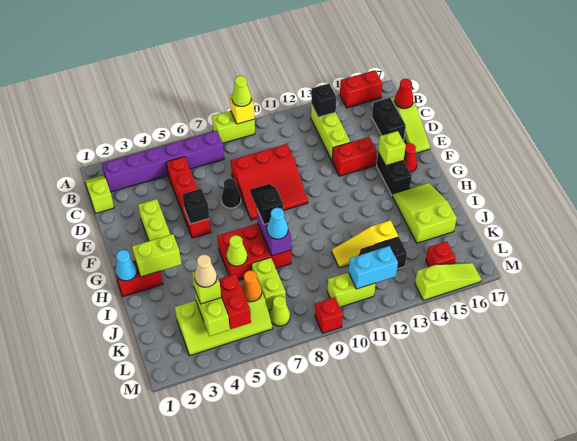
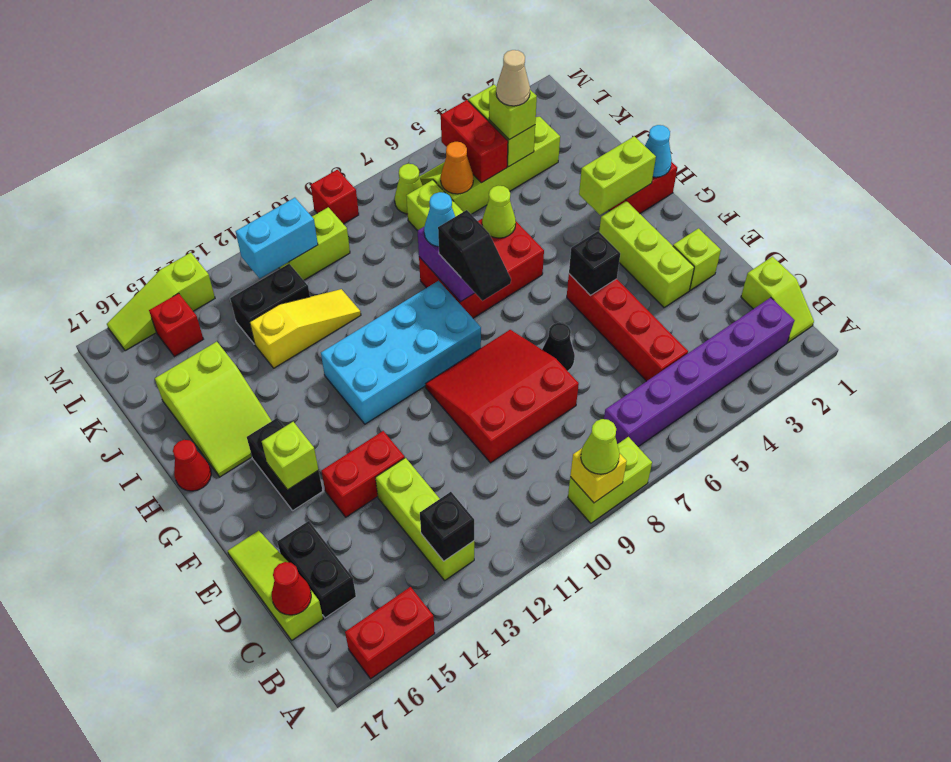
none -> lime 1x1 brick [673,228,721,290]
red 1x1 cone [404,143,417,172] -> red 1x1 cone moved to [173,440,211,491]
none -> cyan 2x4 brick [321,281,481,424]

